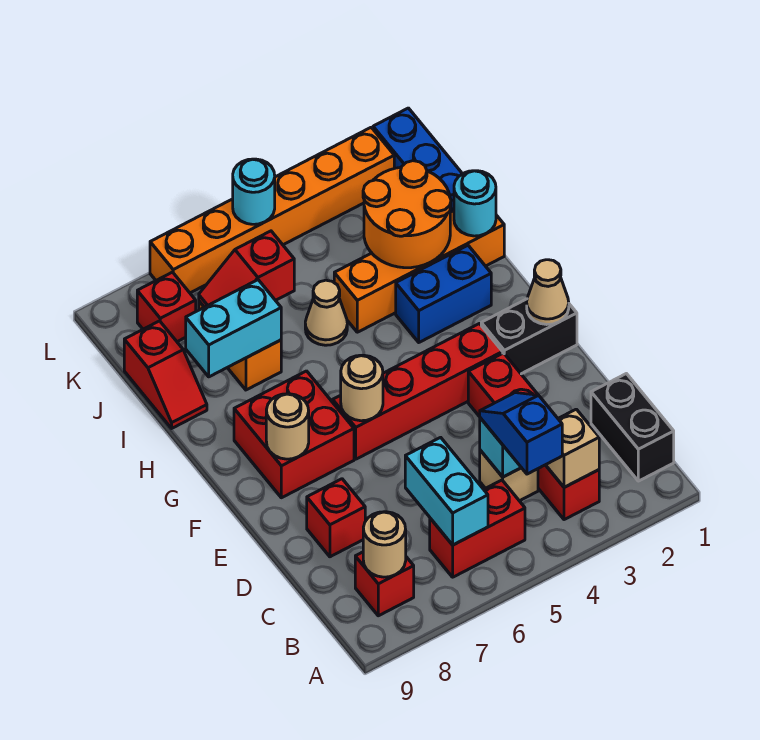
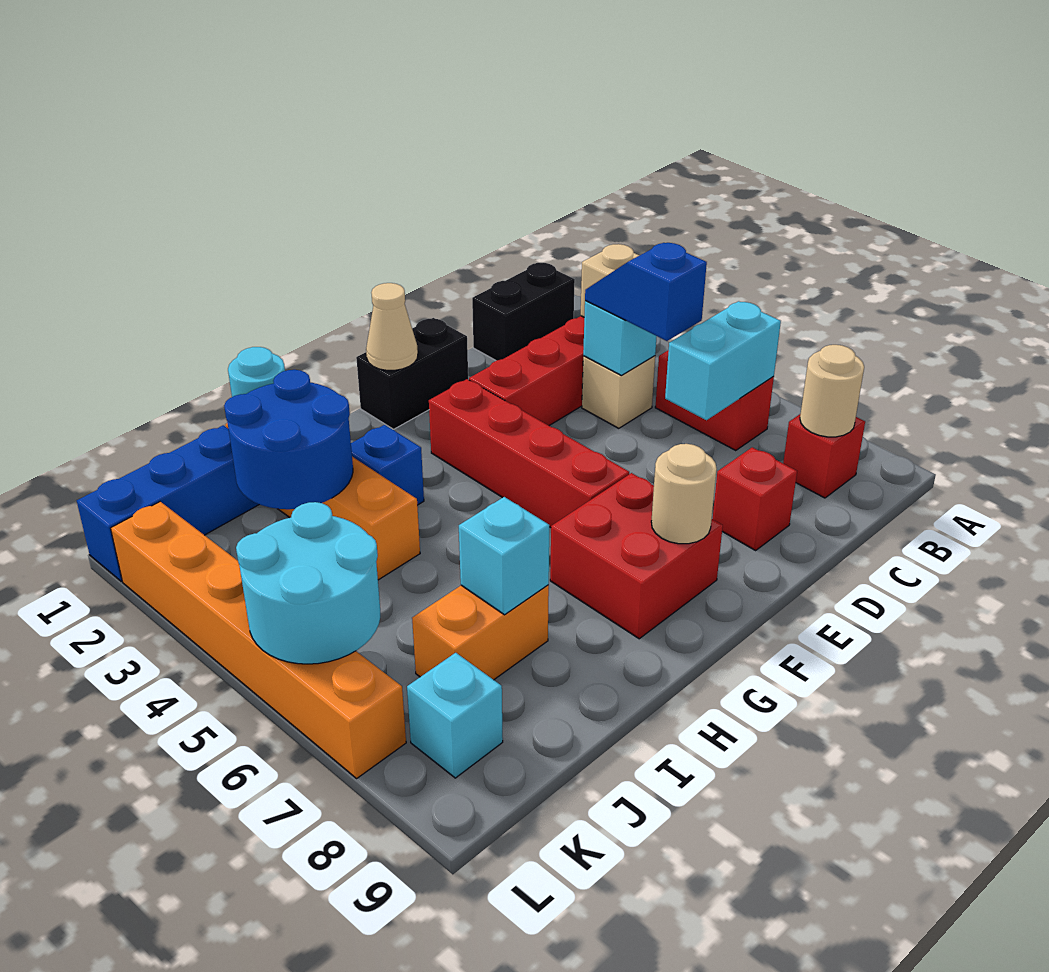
blue 1x2 slope [480,393,562,474] -> blue 1x2 slope turned to [585,243,707,341]
black 1x2 brick [481,299,577,374] -> black 1x2 brick turned to [356,318,468,429]
tan 1x1 round brick [341,355,383,421] -> none
blue 1x2 brick [396,246,491,342] -> blue 1x1 brick [351,425,424,505]
orange 2x2 round brick [363,161,451,268] -> blue 2x2 round brick [224,370,353,509]
tan 1x1 cone [305,280,347,345] -> none
cyan 1x2 brick [186,280,281,377] -> cyan 1x1 brick [459,497,549,615]
red 1x2 slope [124,321,207,428] -> none
red 1x2 slope [199,231,294,307] -> none
red 1x1 brick [137,272,196,342] -> cyan 1x1 brick [407,653,503,778]
cyan 1x1 round brick [233,159,275,224] -> cyan 2x2 round brick [236,502,380,664]

